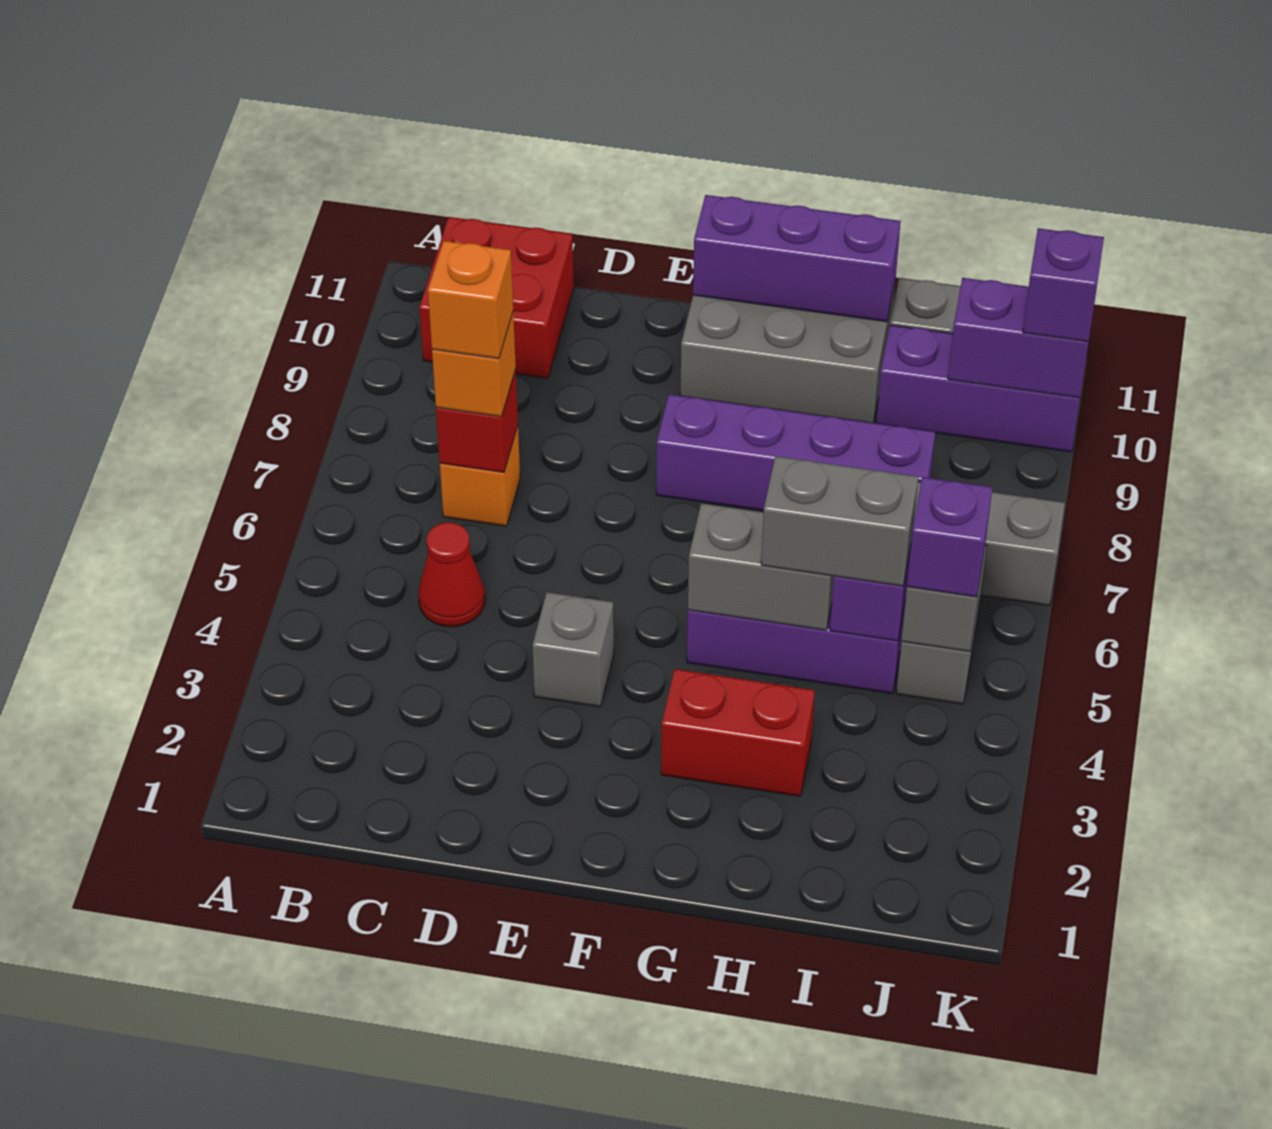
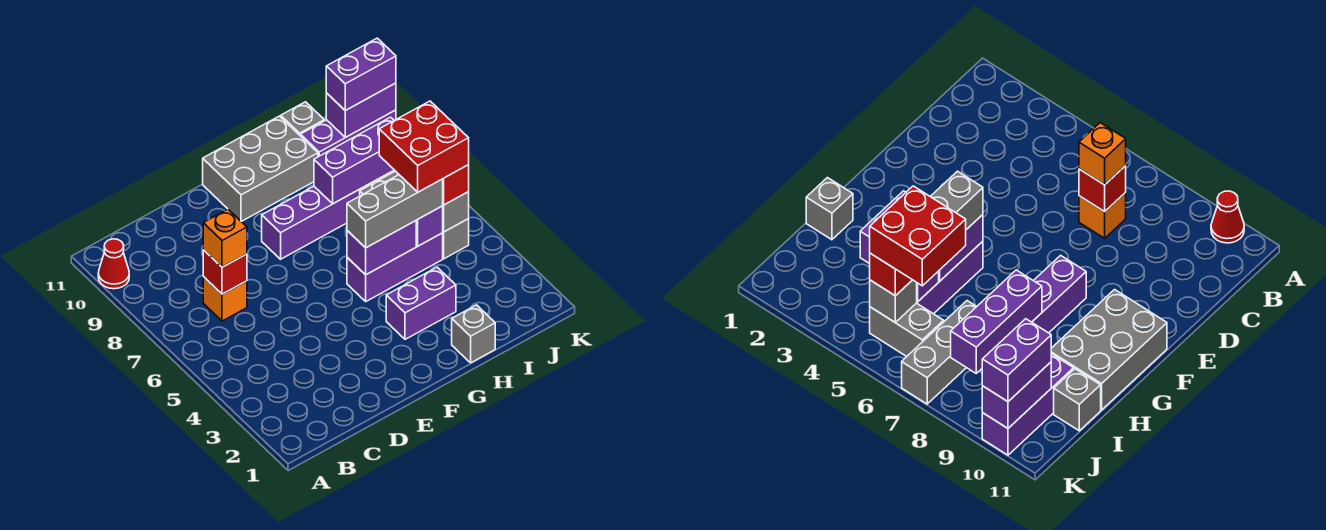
red 2x2 brick [420,217,574,378] -> red 2x2 brick moved to [379,101,469,192]
red 1x1 cone [419,522,485,627] -> red 1x1 cone moved to [98,239,129,289]
orange 1x1 brick [428,241,513,359] -> none
grey 1x1 brick [533,592,614,707] -> grey 1x1 brick moved to [452,305,495,363]
purple 1x3 brick [693,195,901,322] -> purple 1x3 brick moved to [314,117,394,204]
red 1x2 brick [661,669,815,796] -> purple 1x2 brick [386,267,456,339]
grey 1x2 brick [688,503,834,630] -> purple 1x2 brick [347,221,416,275]
grey 1x2 brick [761,456,918,586] -> grey 1x3 brick [347,175,443,248]
purple 1x1 brick [907,477,992,597] -> red 1x1 brick [443,165,469,205]
purple 1x1 brick [1023,228,1104,342] -> purple 1x2 brick [326,38,396,110]

